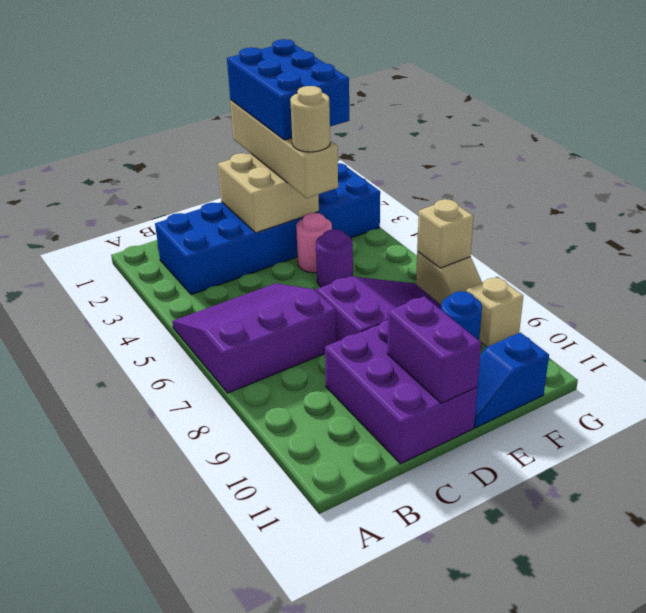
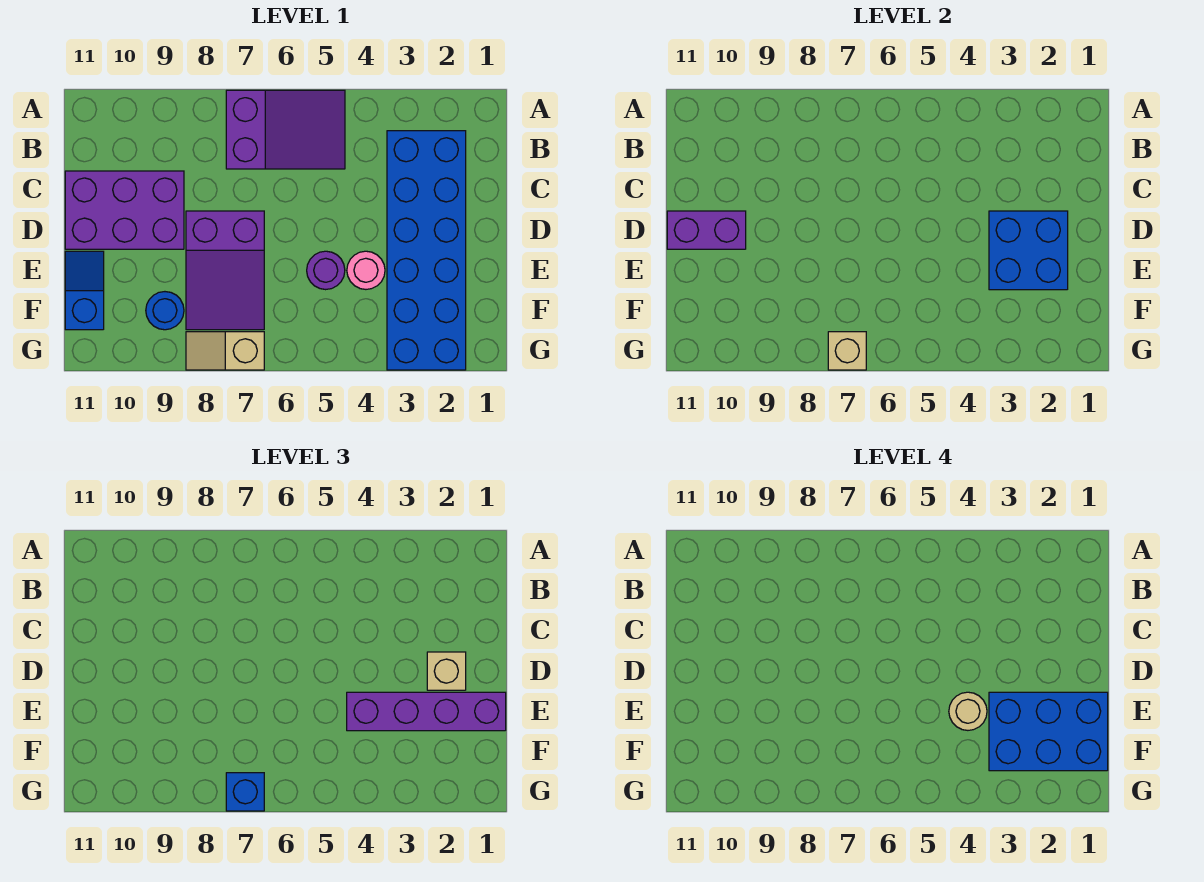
purple 3x3 slope [172,283,336,393] -> purple 2x3 slope [226,90,345,169]
tan 2x2 brick [218,153,319,233] -> blue 2x2 brick [989,211,1068,290]
tan 1x4 brick [230,100,338,198] -> purple 1x4 brick [347,692,506,731]
none -> blue 1x1 brick [226,773,264,811]
tan 1x1 brick [466,277,523,347] -> tan 1x1 brick moved to [427,652,466,690]

